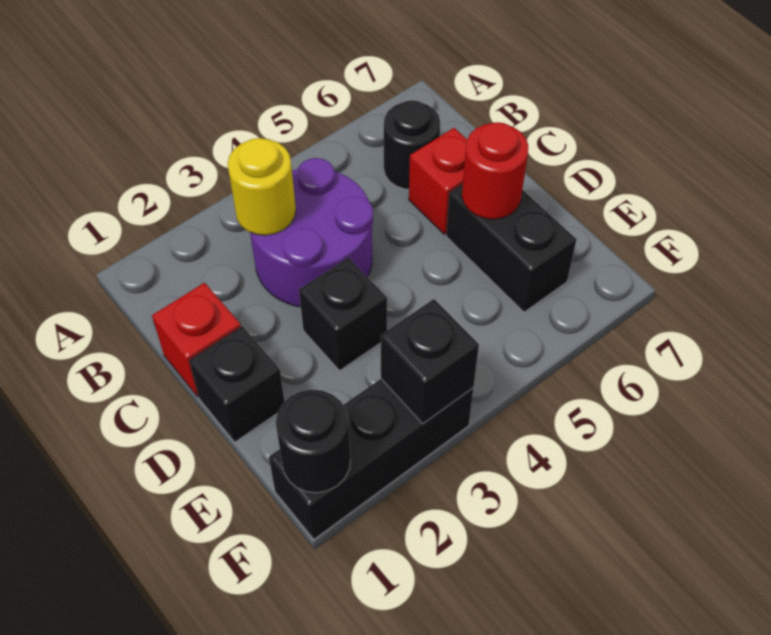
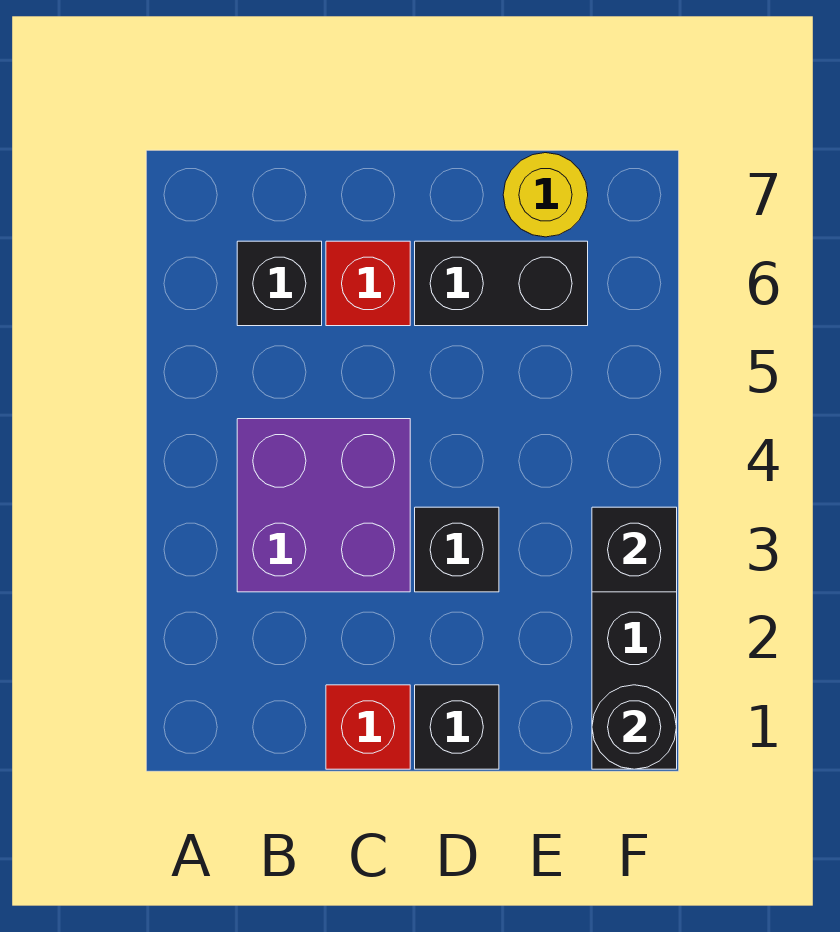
purple 2x2 round brick [250,158,373,307] -> purple 2x2 brick [237,419,410,592]
yellow 1x1 round brick [228,138,296,235] -> yellow 1x1 round brick moved to [503,153,588,237]
black 1x1 round brick [384,100,440,189] -> black 1x1 brick [237,241,322,326]
red 1x1 round brick [462,122,528,219] -> none

